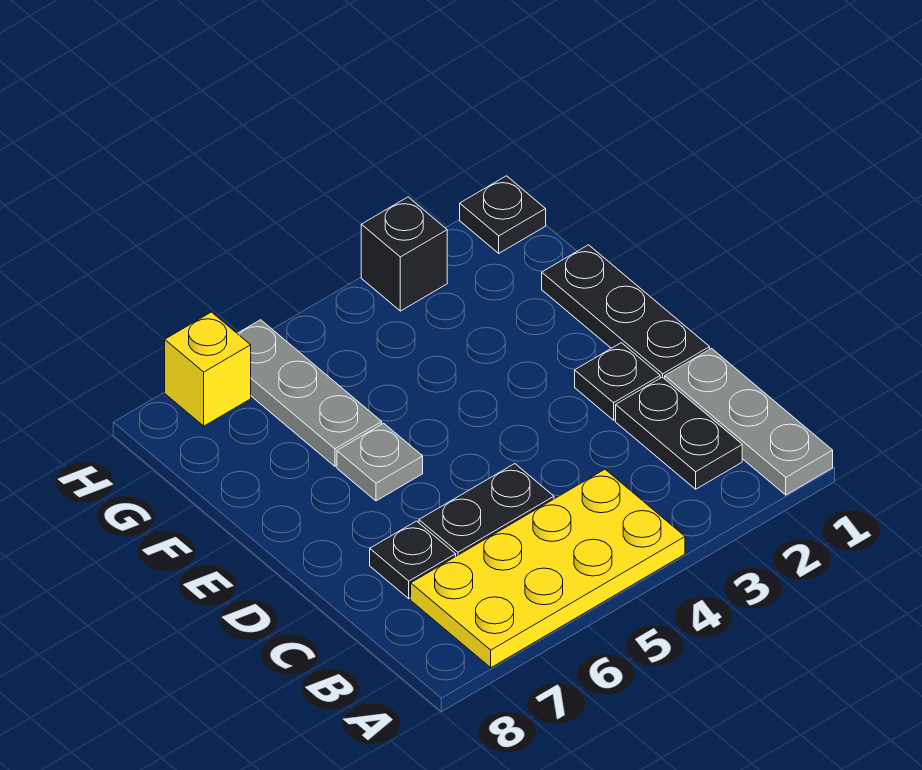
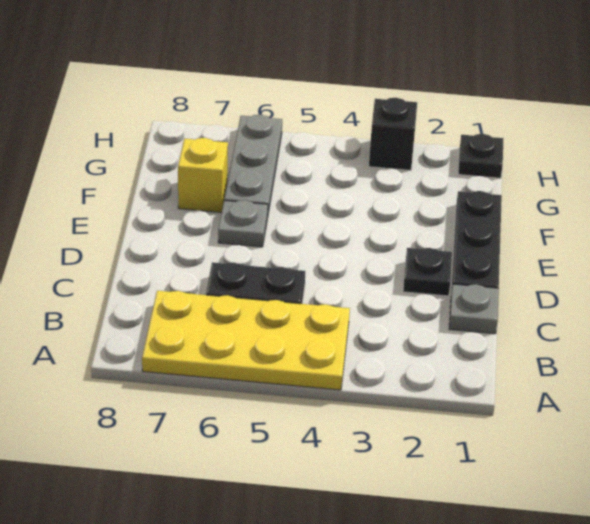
grey 1x3 plate [665,349,833,495] -> grey 1x1 plate [449,284,499,334]
black 1x2 plate [616,377,742,489] -> none
black 1x1 plate [370,521,456,599] -> none
yellow 1x1 brick [165,312,251,426] -> yellow 1x1 brick moved to [178,138,228,213]

